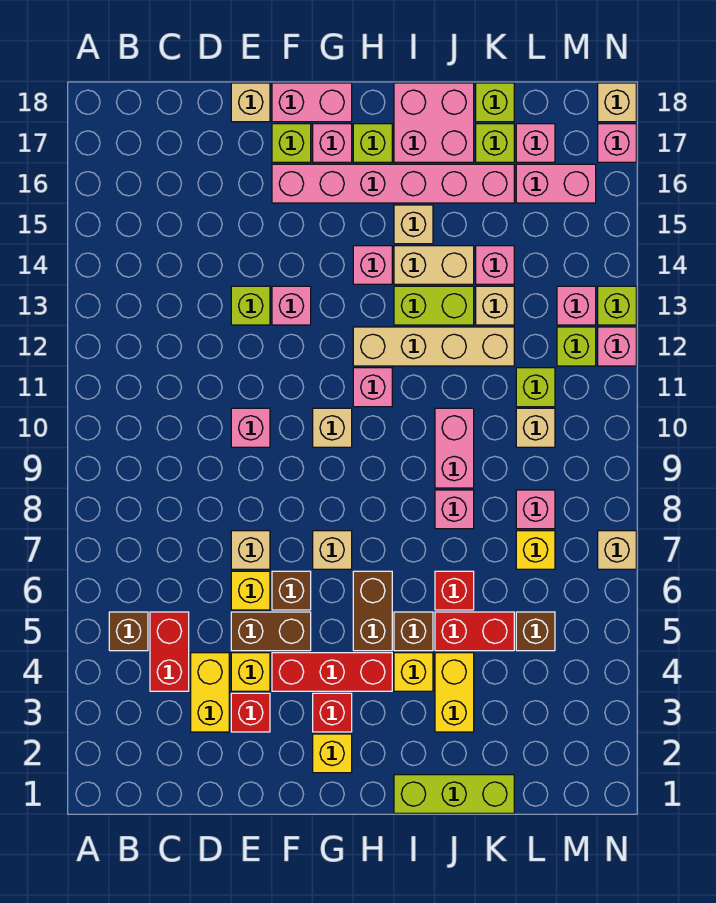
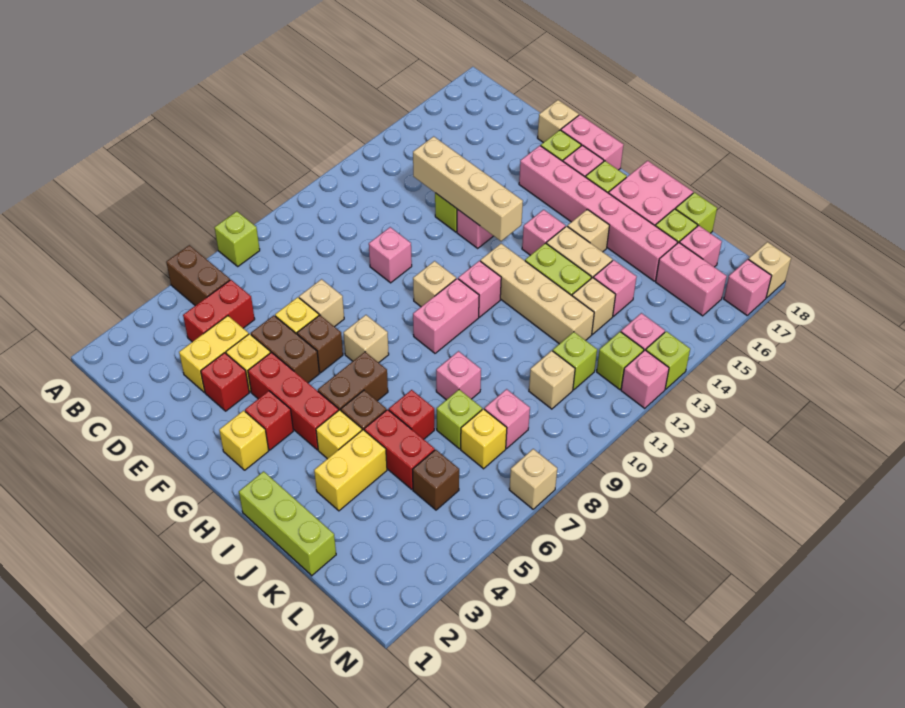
none -> lime 1x1 brick [215,211,260,266]
brown 1x1 brick [109,612,148,651] -> brown 1x2 brick [166,245,230,306]
none -> tan 1x4 brick [413,136,523,241]
pink 1x2 brick [435,408,474,488] -> pink 1x2 brick moved to [413,278,479,353]
none -> lime 1x1 brick [437,390,482,449]

